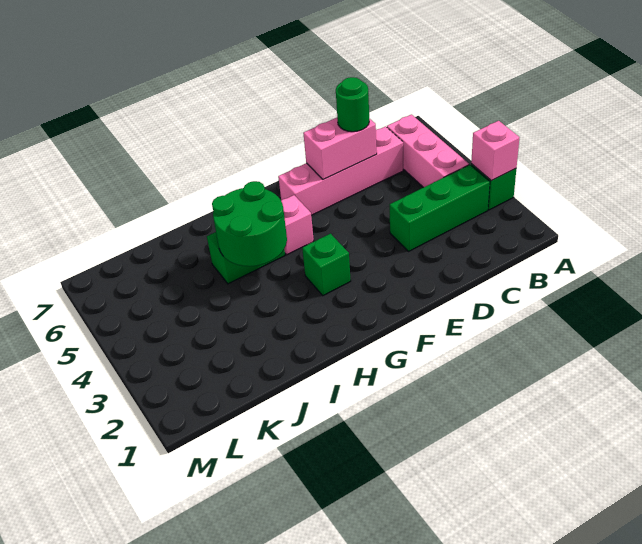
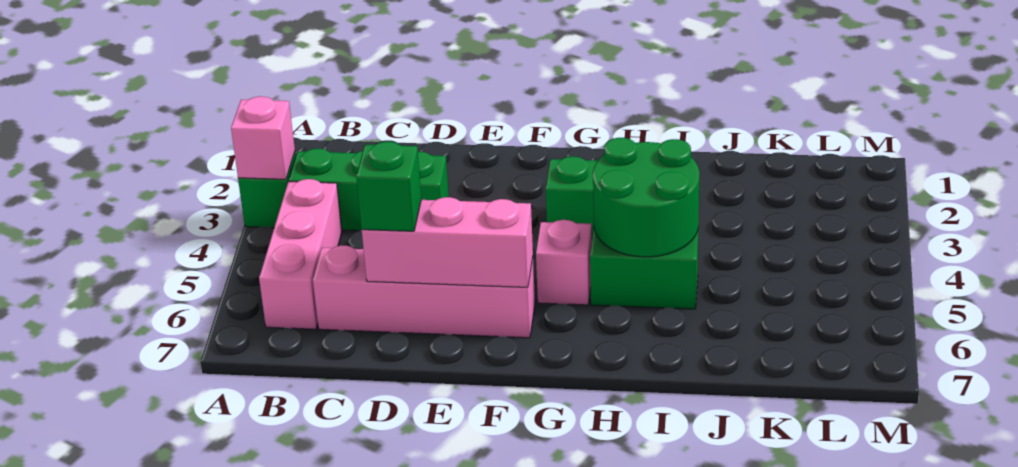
pink 1x2 brick [303,118,377,180] -> pink 1x3 brick [362,197,533,287]
green 1x1 round brick [336,77,369,132] -> green 1x1 brick [356,142,421,231]

